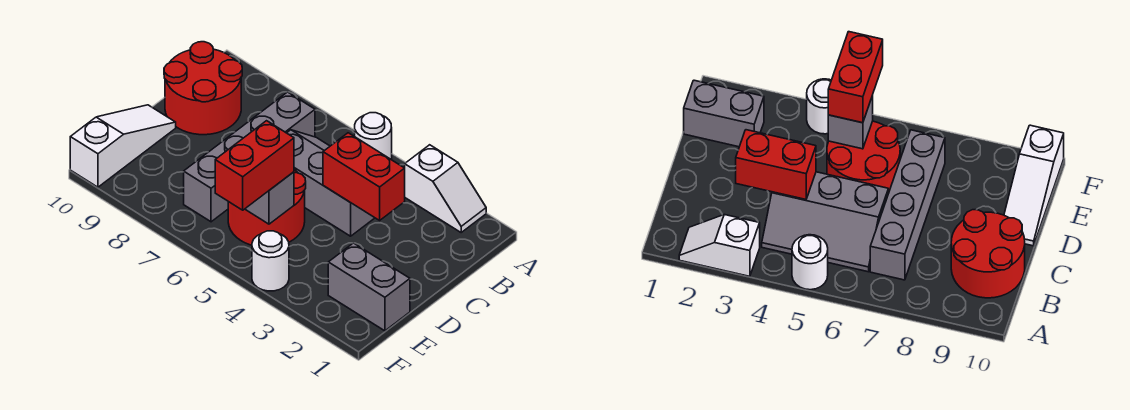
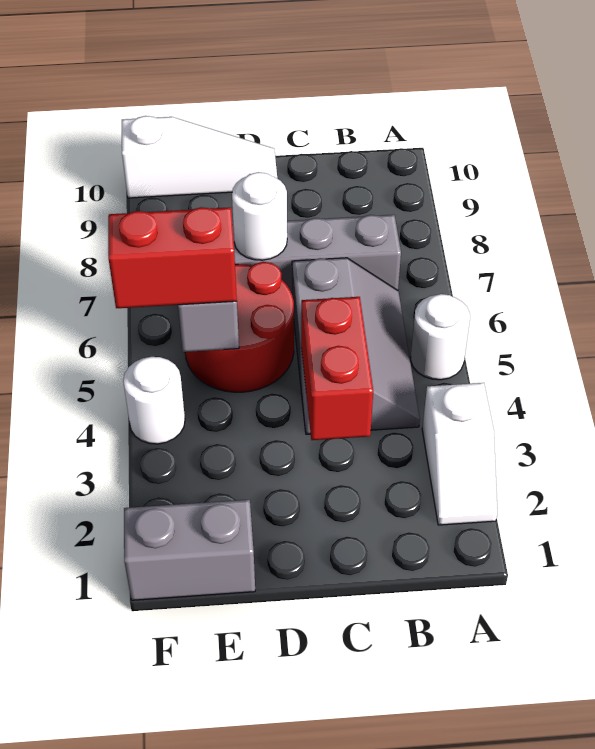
red 2x2 round brick [164,42,242,135] -> none
none -> white 1x1 round brick [232,172,287,260]
grey 1x2 brick [328,243,410,331] -> grey 1x2 brick turned to [124,500,255,600]

